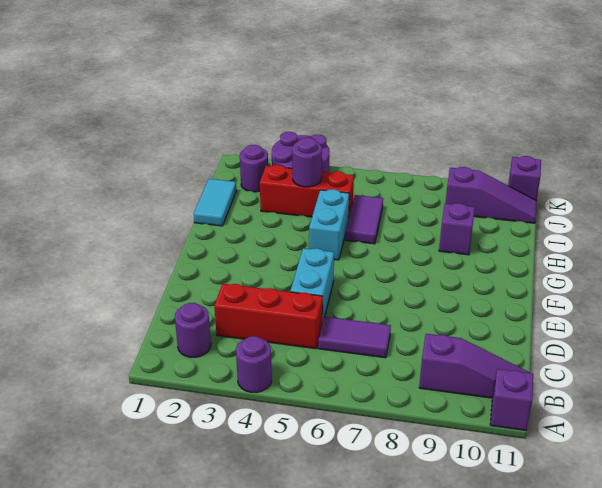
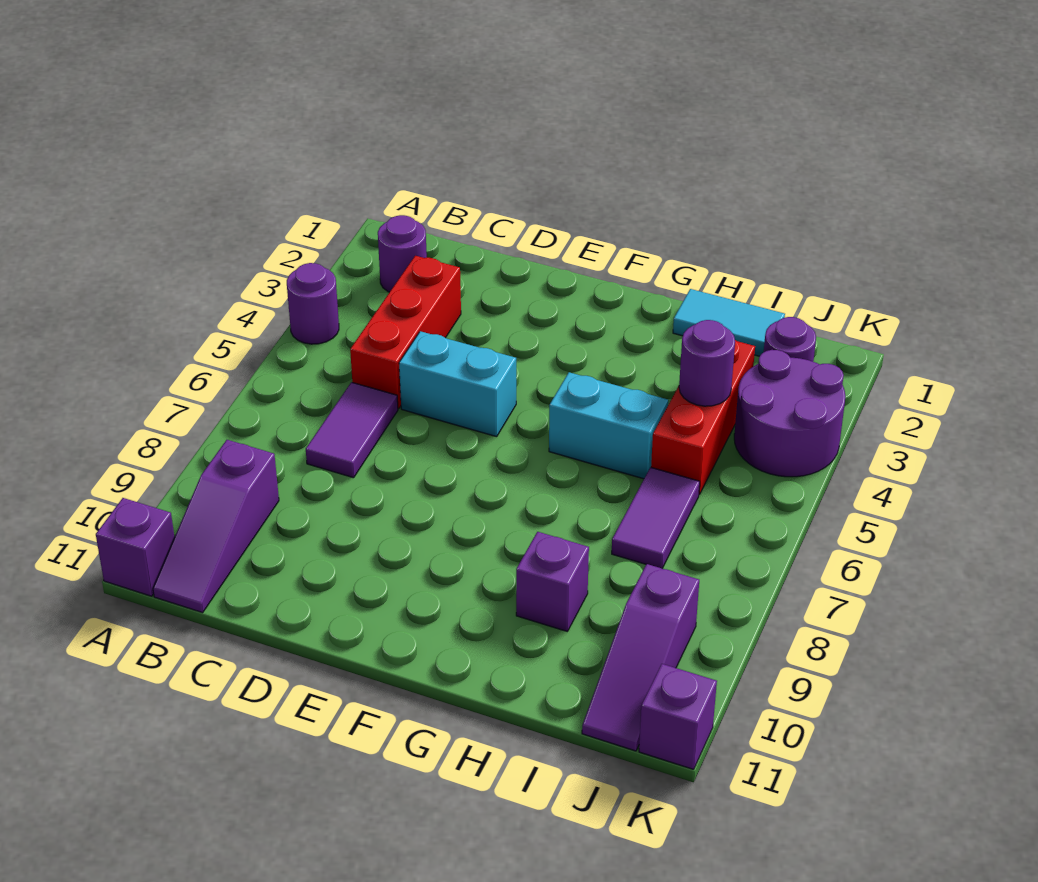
purple 1x2 tile [345,195,383,244] -> purple 1x2 tile turned to [612,467,700,568]

